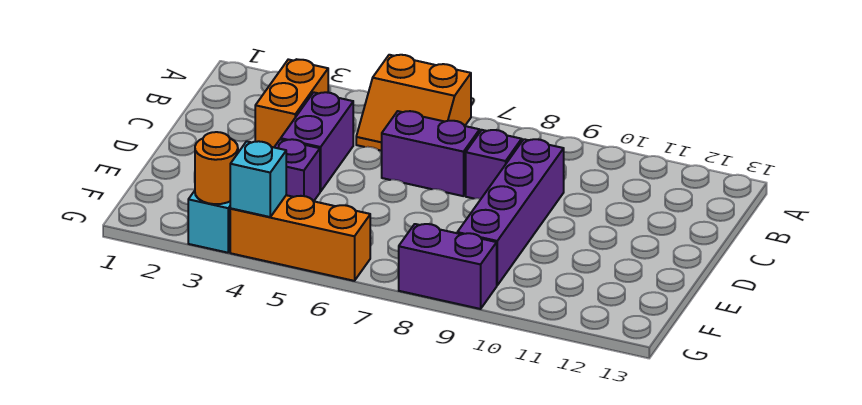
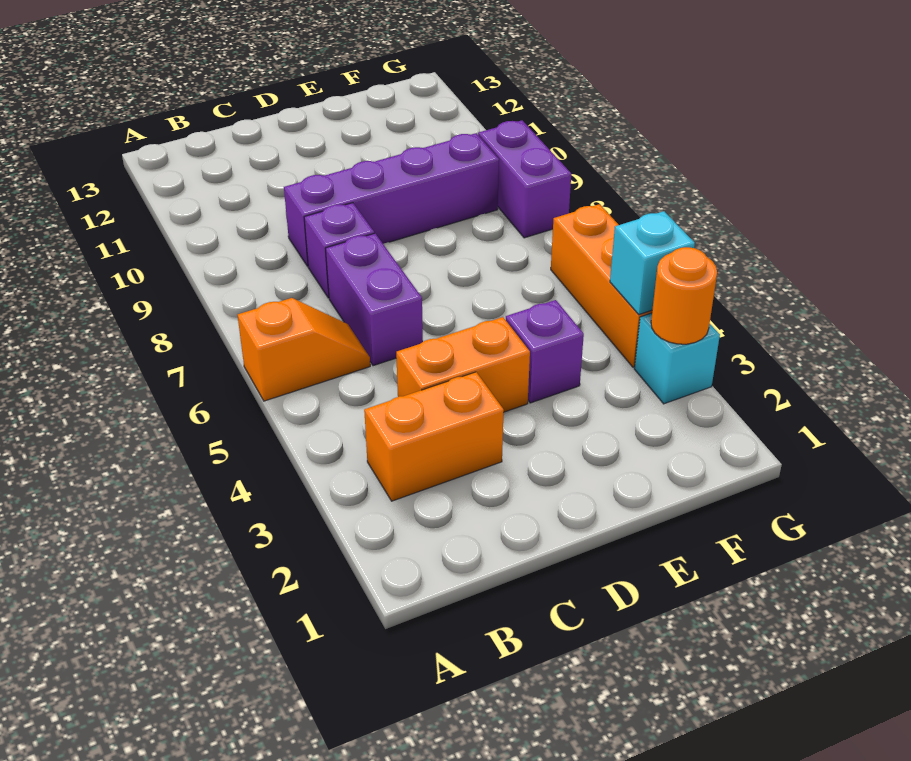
orange 2x2 slope [356,55,471,151] -> orange 1x2 slope [238,298,370,401]
purple 1x2 brick [281,92,353,192] -> orange 1x2 brick [396,317,530,412]

